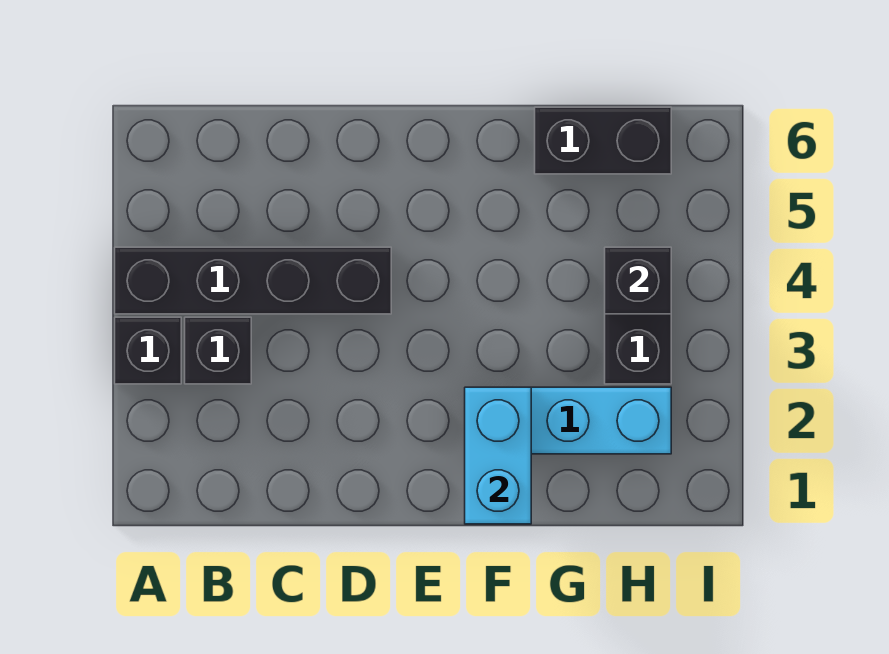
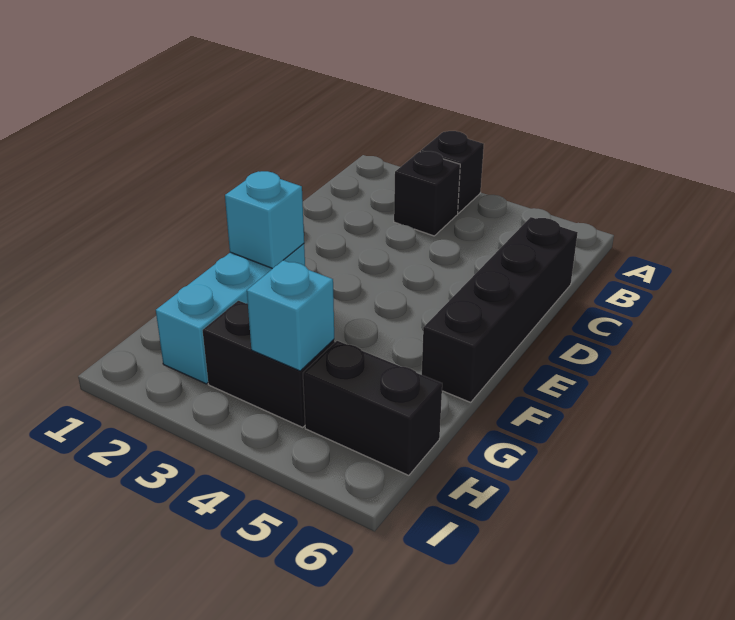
black 1x4 brick [115,247,391,314] -> black 1x4 brick moved to [422,217,578,402]
cyan 1x2 brick [465,387,531,524] -> cyan 1x1 brick [225,171,304,269]
black 1x2 brick [535,107,671,174] -> black 1x2 brick turned to [303,341,442,475]
black 1x1 brick [605,247,671,314] -> cyan 1x1 brick [247,260,334,371]

